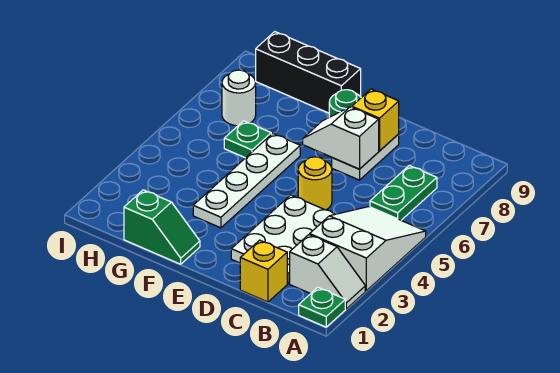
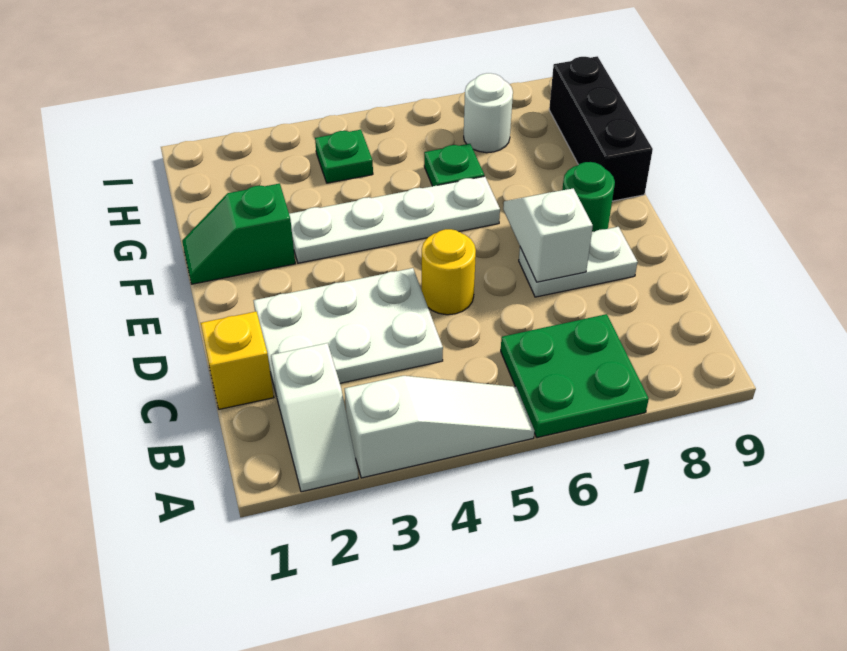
green 1x1 plate [299,288,345,327] -> green 1x1 plate moved to [315,130,373,183]
white 2x3 slope [310,207,426,291] -> white 1x3 slope [345,376,534,478]
green 1x2 plate [370,166,437,220] -> green 2x2 plate [501,314,649,438]
yellow 1x1 brick [352,89,399,151] -> none
green 1x2 slope [124,190,200,264] -> green 1x2 slope turned to [182,184,295,284]

